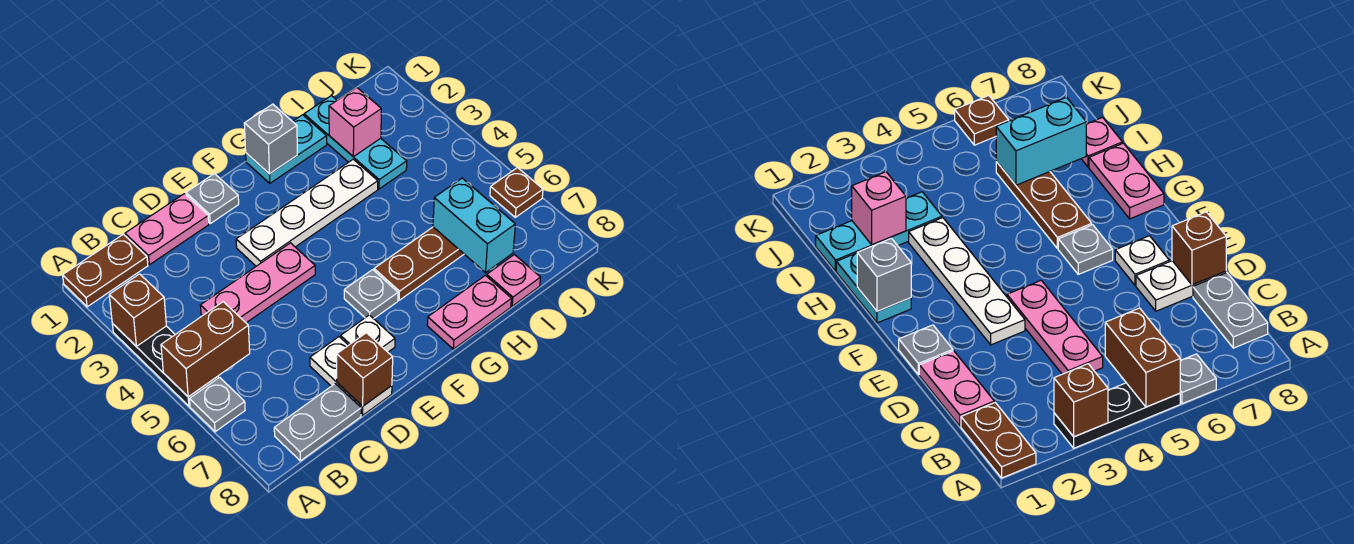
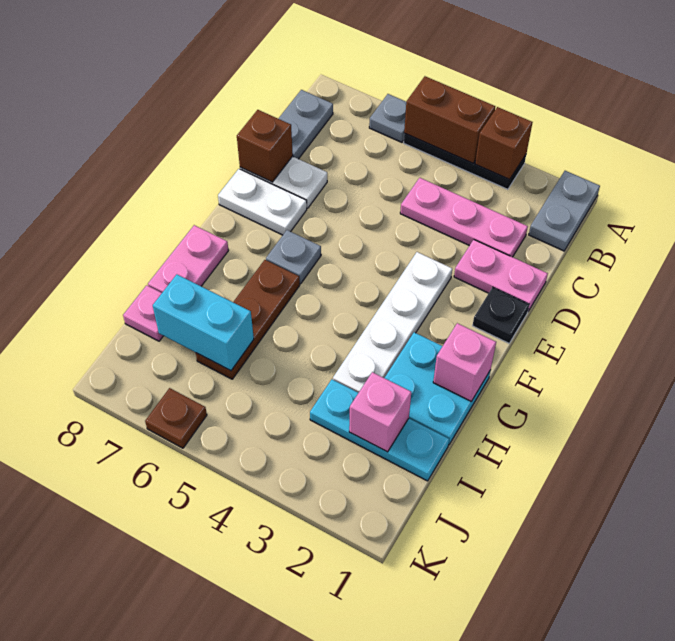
brown 1x2 plate [63,234,148,307] -> grey 1x2 plate [529,171,600,251]
brown 1x2 brick [161,302,250,397] -> brown 1x2 brick turned to [404,76,495,163]
pink 1x2 plate [125,194,209,265] -> pink 1x2 plate turned to [454,240,548,311]
pink 1x3 plate [200,243,315,323] -> pink 1x3 plate turned to [400,178,528,257]
grey 1x1 plate [186,174,239,223] -> black 1x1 plate [473,287,529,343]
white 1x1 plate [341,315,395,352] -> white 1x2 plate [218,169,307,235]
cyan 1x2 plate [246,115,327,183] -> cyan 2x2 plate [385,332,491,445]
grey 1x1 brick [244,104,297,174] -> pink 1x1 brick [433,323,496,401]

